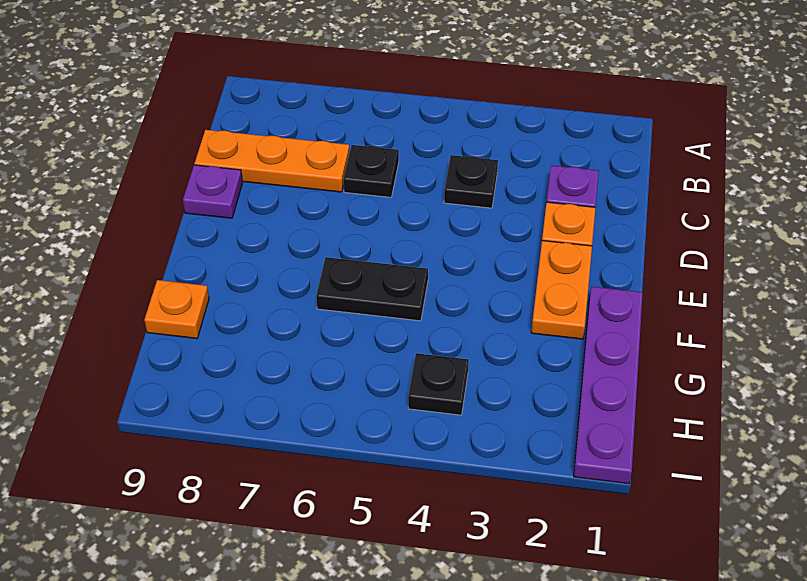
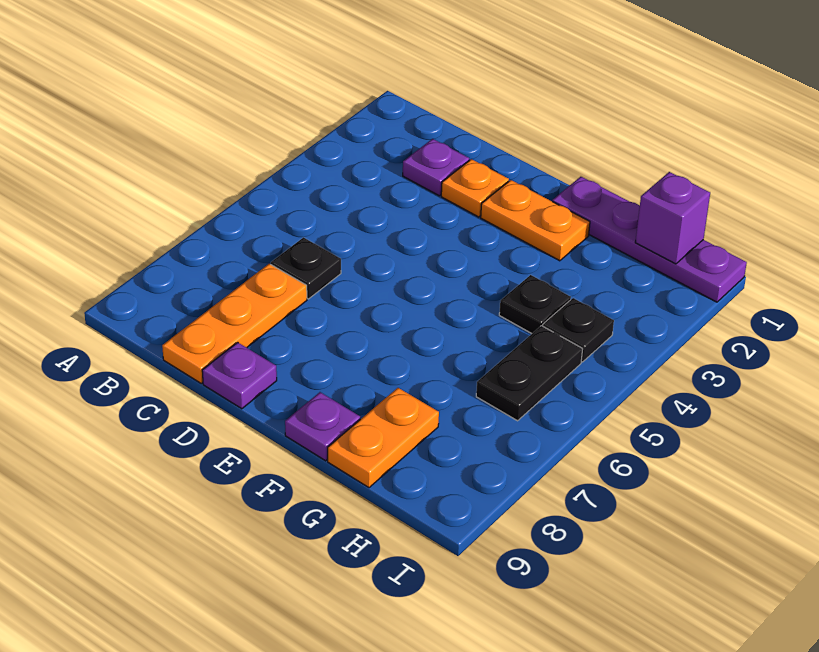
black 1x1 plate [444,155,498,208] -> black 1x1 plate moved to [499,275,571,334]
black 1x2 plate [316,257,428,321] -> black 1x2 plate moved to [476,326,583,421]
none -> purple 1x1 plate [285,392,360,461]
orange 1x1 plate [144,280,209,339] -> orange 1x2 plate [328,388,439,488]
none -> purple 1x1 brick [635,172,710,264]

